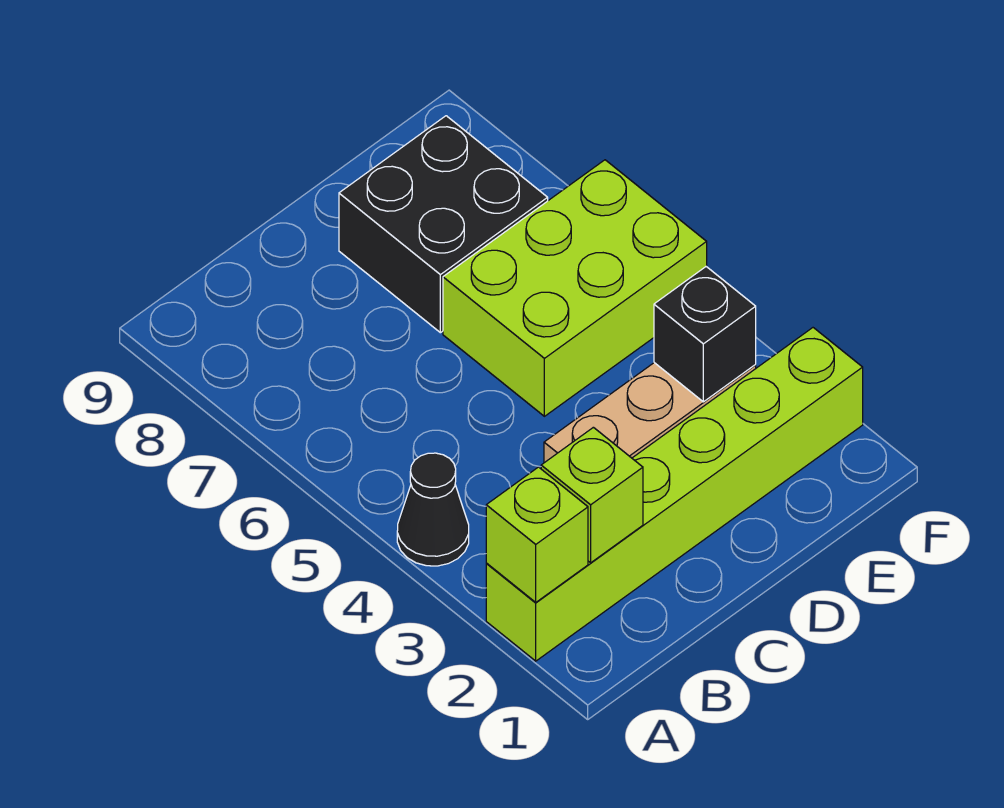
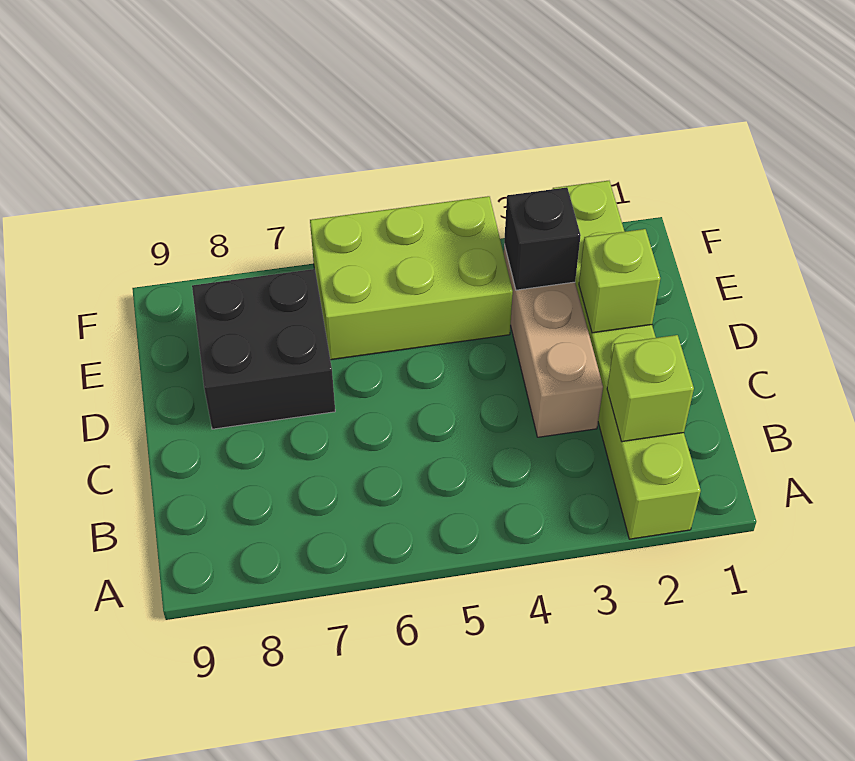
lime 1x1 brick [486,467,588,602] -> lime 1x1 brick moved to [579,229,660,333]
black 1x1 cone [397,453,469,566] -> none
lime 2x3 brick [443,160,707,416] -> lime 2x3 brick turned to [310,196,513,360]

